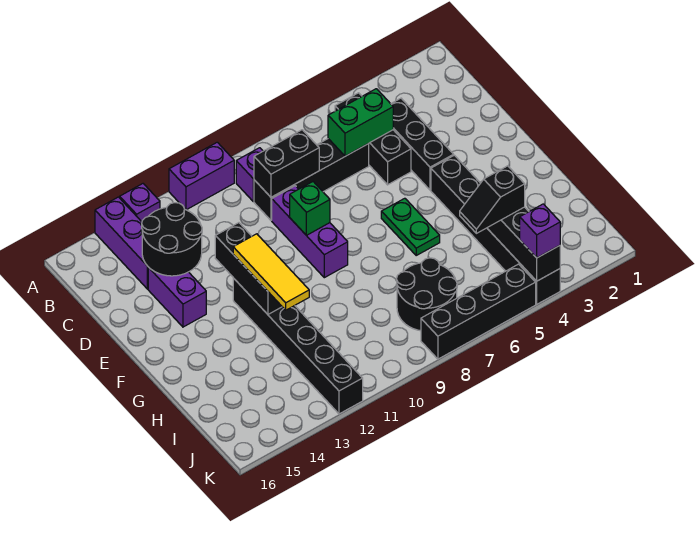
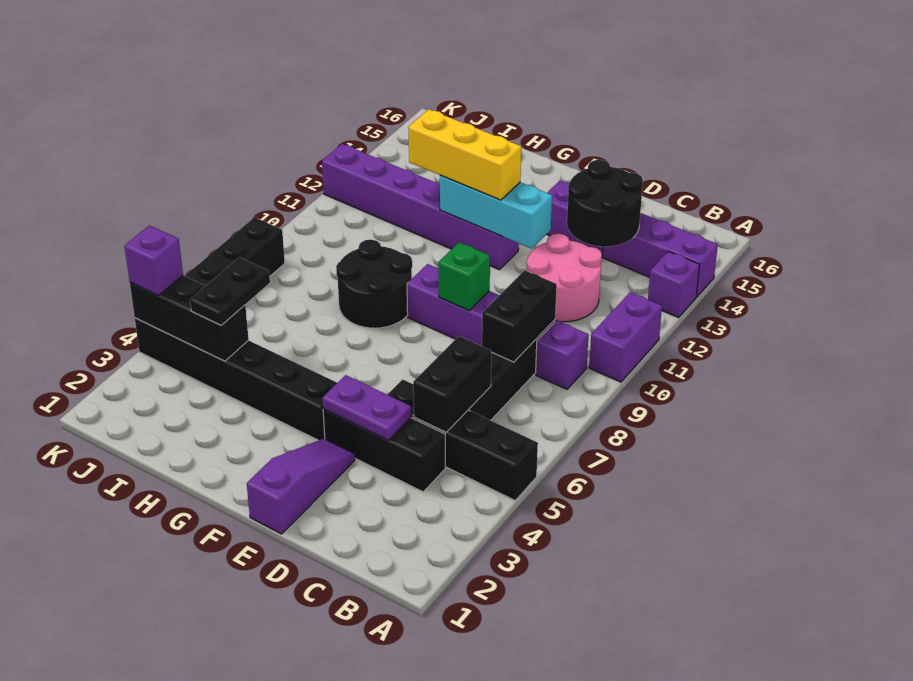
black 1x3 brick [335,93,411,185] -> black 1x4 brick [387,380,538,500]
green 1x2 brick [328,89,393,156] -> black 1x2 brick [413,336,491,432]
none -> pink 2x2 round brick [527,234,602,322]
none -> purple 1x2 plate [322,375,411,440]
none -> purple 1x3 slope [247,439,355,534]
black 1x3 brick [215,223,282,314] -> cyan 1x3 brick [440,175,552,249]
green 1x2 plate [381,198,440,255] -> none
black 1x6 brick [233,278,363,414] -> purple 1x6 brick [322,144,519,270]
yellow 1x3 tile [233,234,309,310] -> yellow 1x3 brick [408,109,521,200]
black 1x2 slope [460,166,525,233] -> black 1x2 plate [190,257,270,325]
black 2x2 round brick [397,258,457,331] -> black 2x2 round brick moved to [336,240,412,328]

